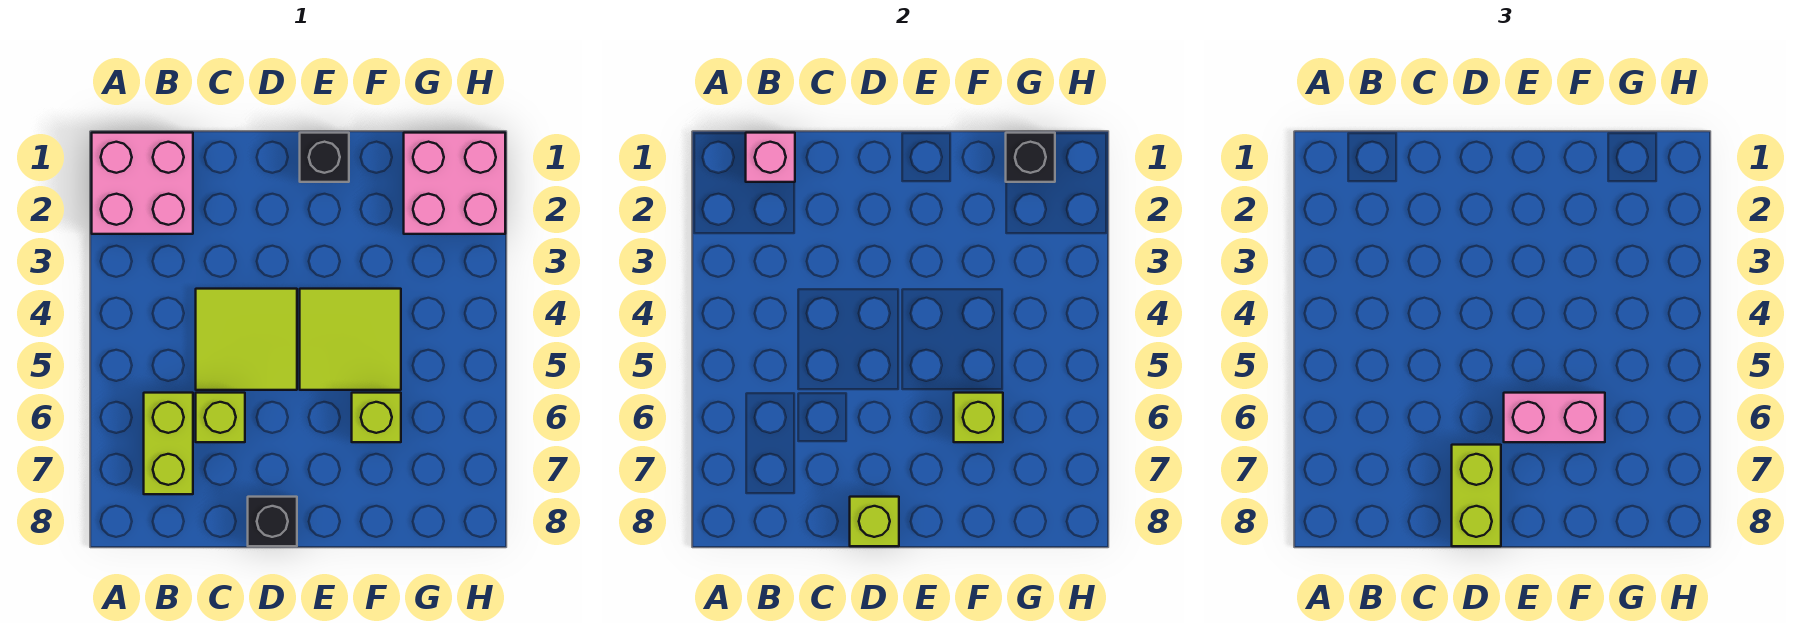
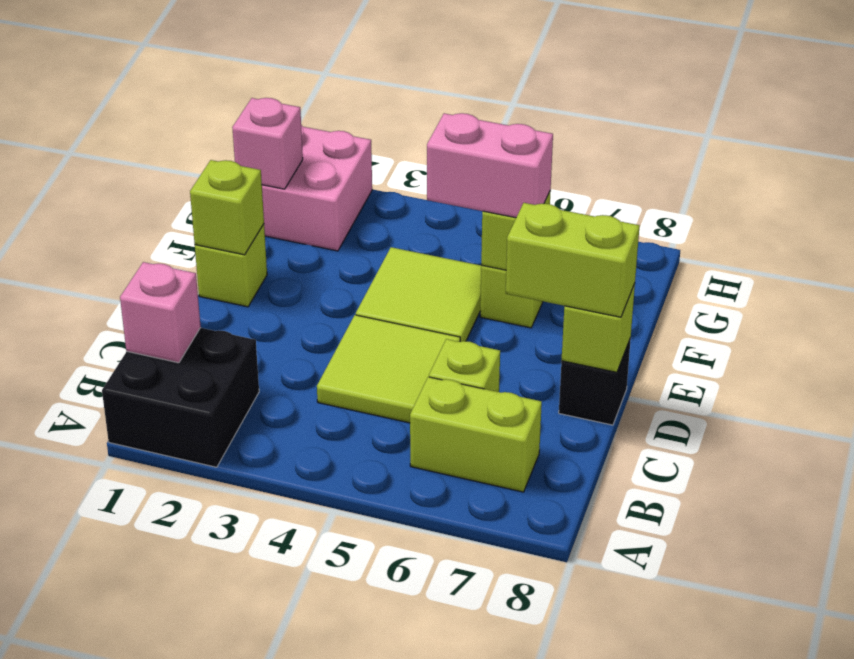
pink 2x2 brick [92,133,193,234] -> black 2x2 brick [102,328,259,467]
black 1x1 brick [300,133,349,182] -> lime 1x1 brick [195,224,267,307]
none -> lime 1x1 brick [190,160,264,255]
pink 1x2 brick [1504,393,1605,442] -> pink 1x2 brick turned to [427,113,553,218]
black 1x1 brick [1006,133,1055,182] -> pink 1x1 brick [232,98,303,189]

